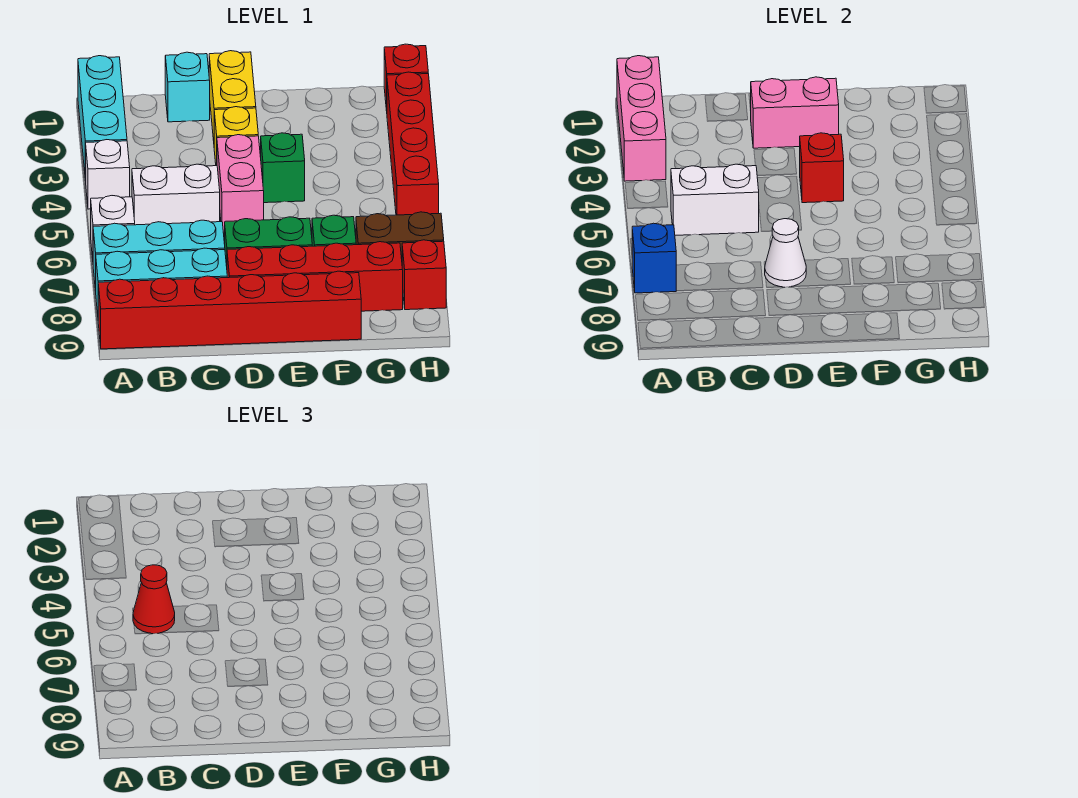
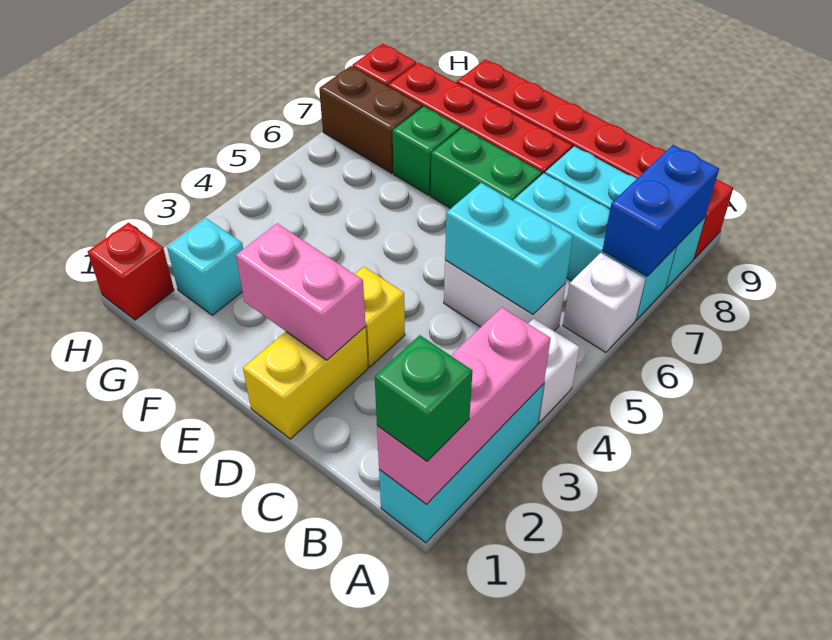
blue 1x1 brick [632,223,676,293] -> blue 1x2 brick [602,145,719,276]
white 1x2 brick [671,164,759,235] -> cyan 1x2 brick [445,183,573,314]
red 1x1 cone [133,565,175,634] -> none
cyan 1x1 brick [165,52,210,122] -> cyan 1x1 brick moved to [167,218,243,315]
pink 1x2 brick [217,135,264,232] -> none
white 1x1 cone [765,219,806,287] -> none
green 1x1 brick [261,133,305,203] -> green 1x1 brick moved to [375,335,472,461]
red 1x1 brick [800,133,844,203] -> none
red 1x4 brick [387,72,439,215] -> none

